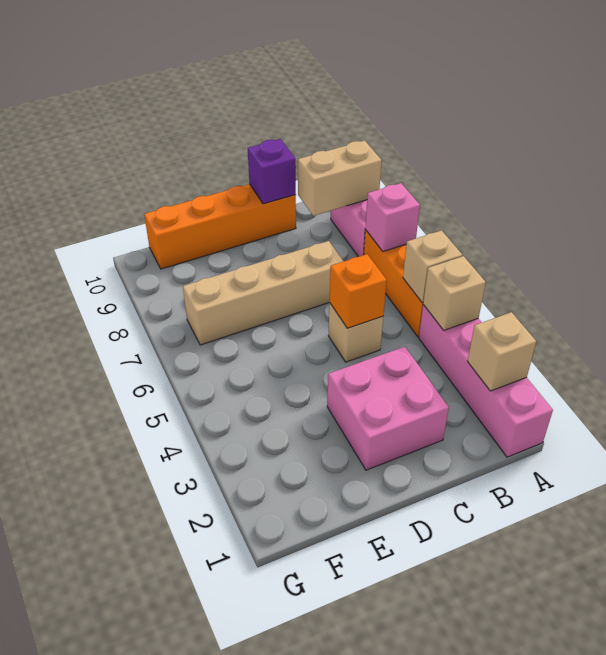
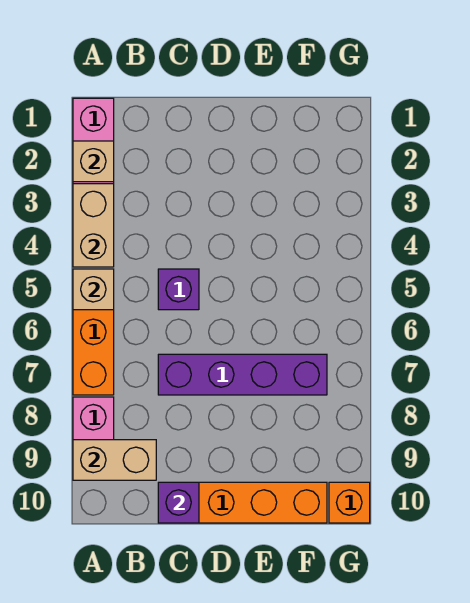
tan 1x1 brick [423,256,486,330] -> tan 1x2 brick [73,184,114,267]
pink 1x1 brick [365,183,420,251] -> none
pink 2x2 brick [327,347,449,470] -> none
tan 1x1 brick [329,303,383,362] -> purple 1x1 brick [158,269,199,310]
orange 1x1 brick [329,254,387,328] -> orange 1x1 brick moved to [329,482,370,523]
tan 1x4 brick [183,241,344,345] -> purple 1x4 brick [158,354,327,395]

